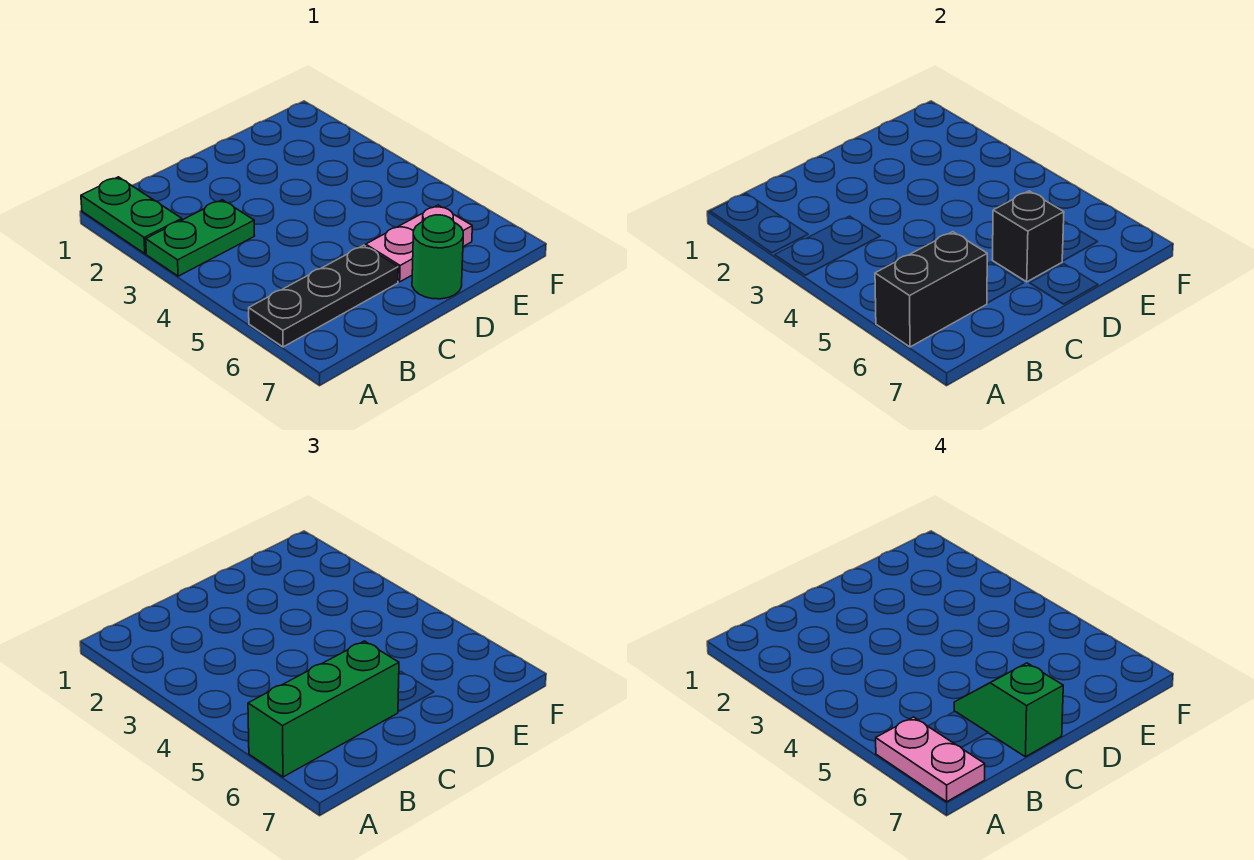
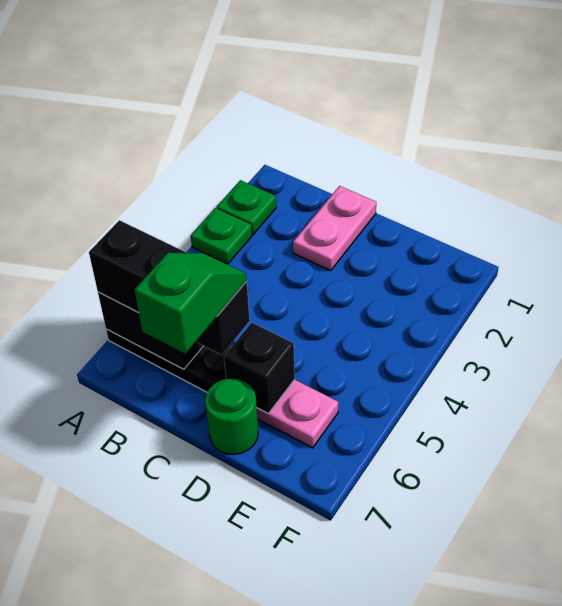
green 1x2 plate [81,177,182,254] -> green 1x1 plate [217,180,276,235]
green 1x2 plate [146,200,255,276] -> green 1x1 plate [191,208,252,264]
green 1x3 brick [248,641,399,777] -> black 1x3 brick [89,220,250,355]
pink 1x2 plate [876,717,985,802] -> pink 1x2 plate moved to [293,186,376,271]

